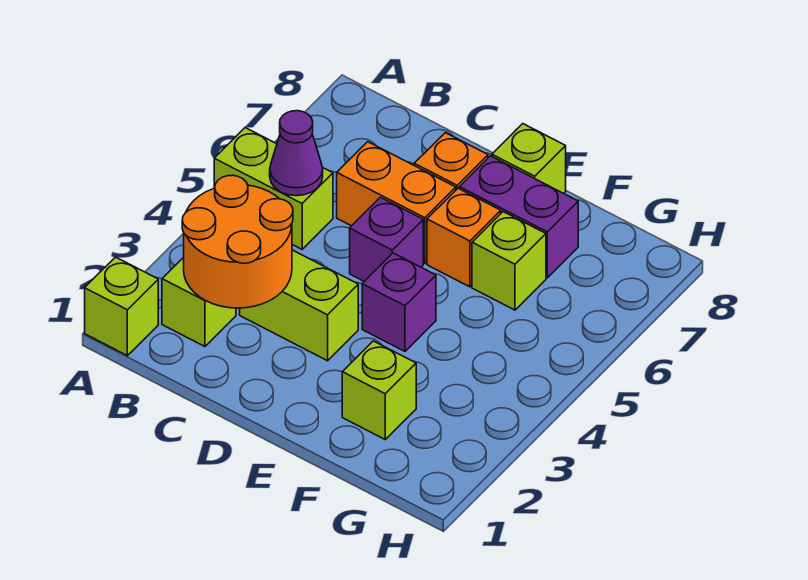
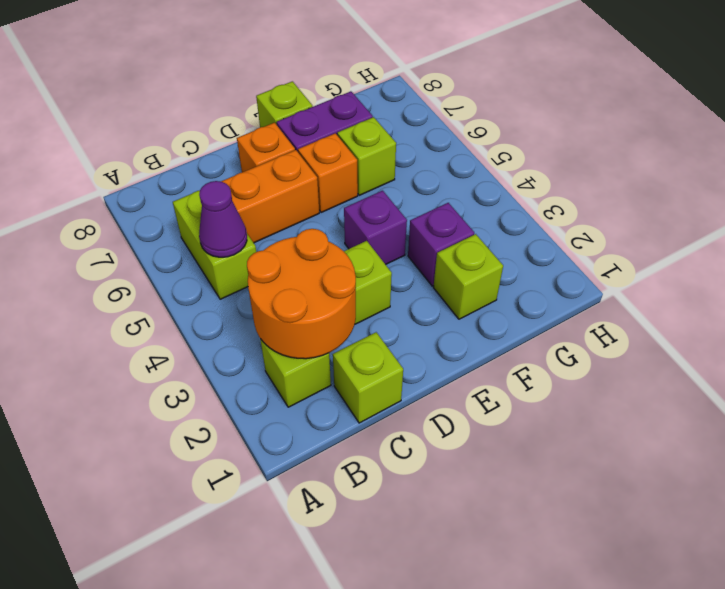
lime 1x1 brick [85,257,158,355] -> lime 1x1 brick moved to [333,332,403,423]
lime 1x2 brick [214,128,333,249] -> lime 1x2 brick turned to [173,191,256,299]
purple 1x1 brick [350,197,423,281] -> purple 1x1 brick moved to [408,203,474,286]

